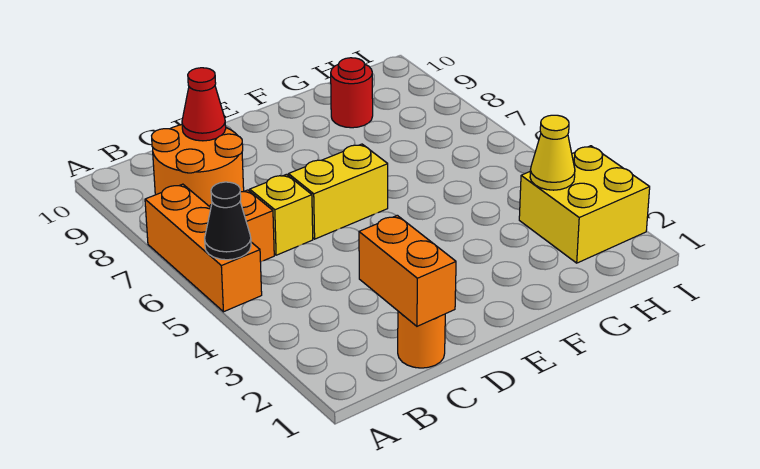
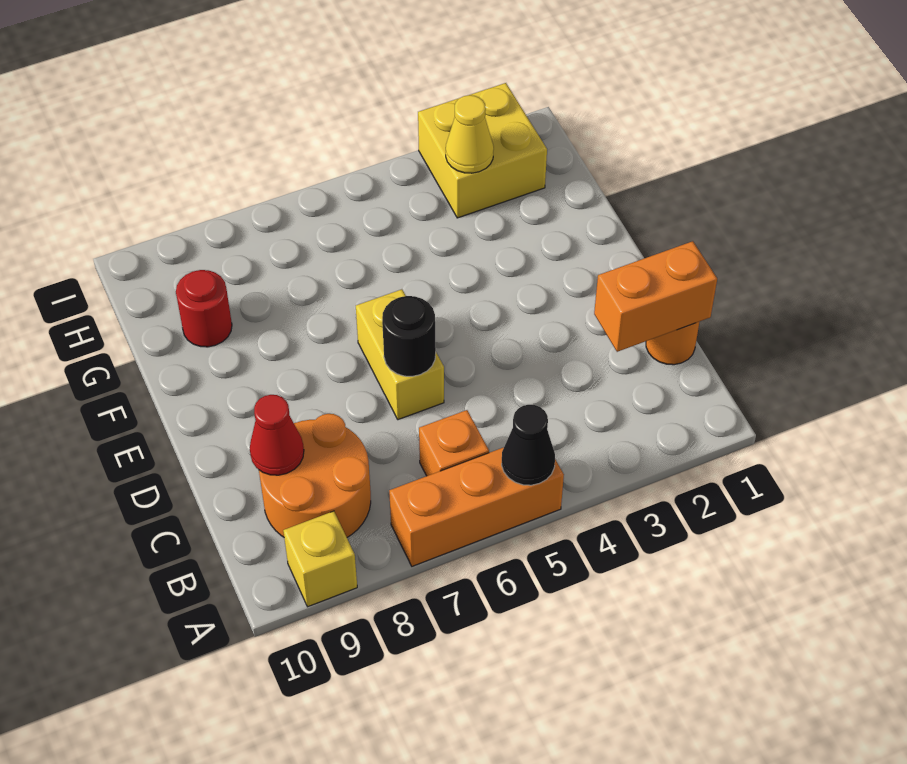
yellow 1x1 brick [250,174,313,255] -> yellow 1x1 brick moved to [283,511,357,607]
none -> black 1x1 round brick [382,296,436,376]

